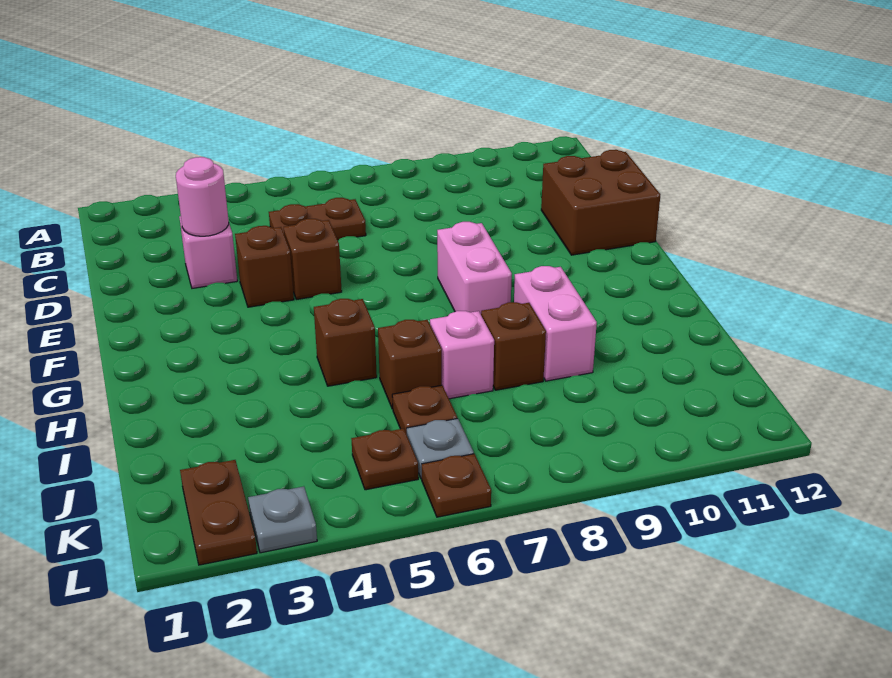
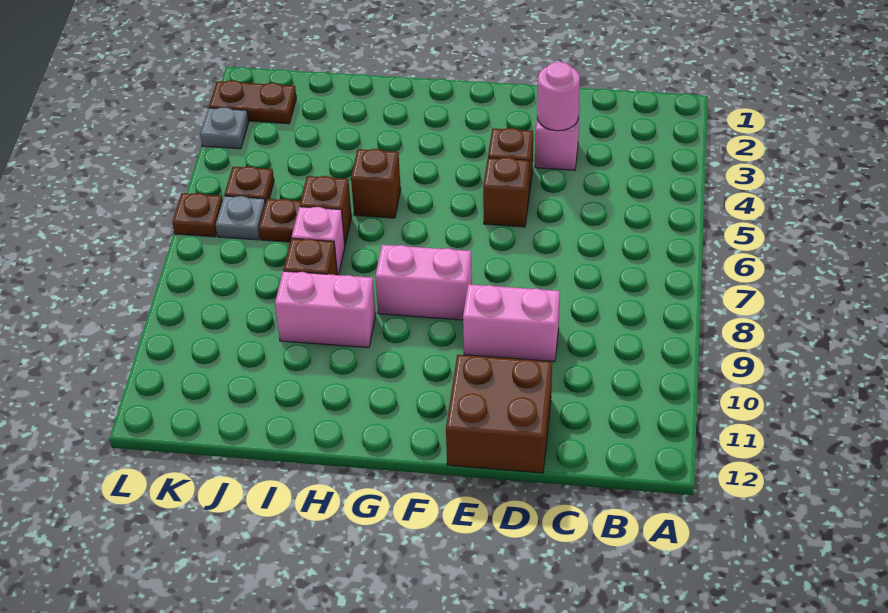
brown 1x2 plate [269,198,366,240] -> none
none -> pink 1x2 brick [463,284,560,362]

